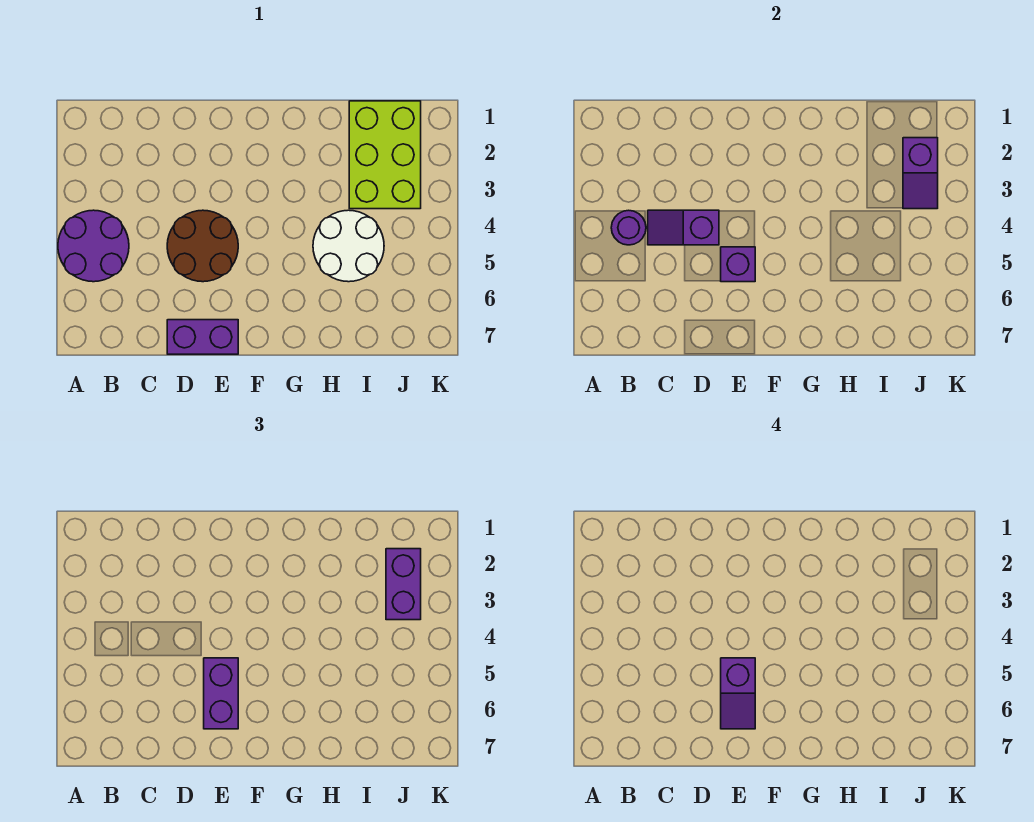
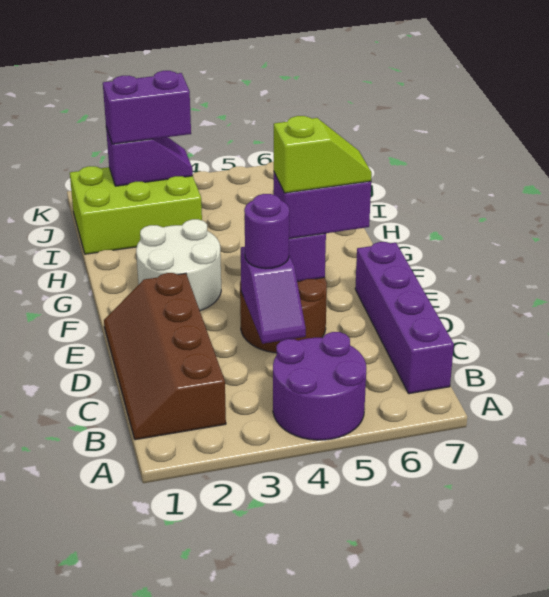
none -> brown 2x4 slope [104,273,226,440]
purple 1x1 round brick [611,210,646,245] -> purple 1x1 round brick moved to [244,194,289,269]
purple 1x2 brick [167,320,238,354] -> purple 1x4 brick [355,242,454,394]
purple 1x2 slope [721,658,755,729] -> lime 1x2 slope [274,116,372,193]
white 2x2 round brick [313,210,384,282] -> white 2x2 round brick moved to [136,219,221,311]

